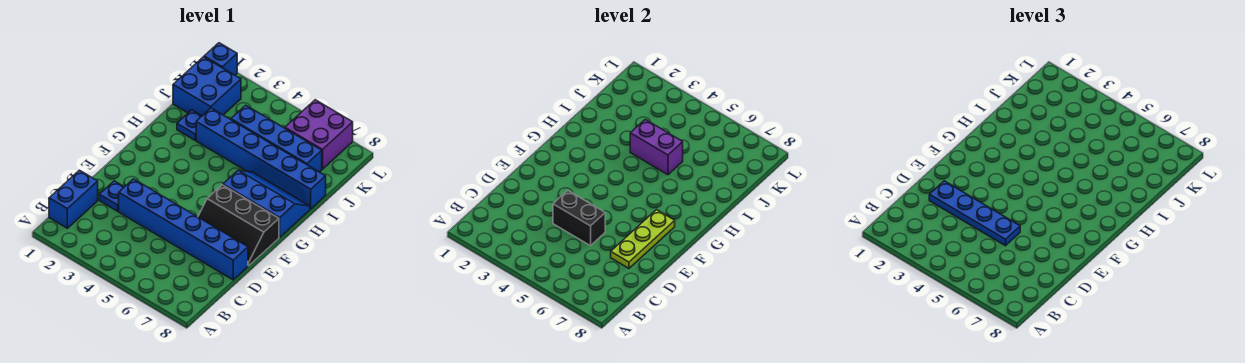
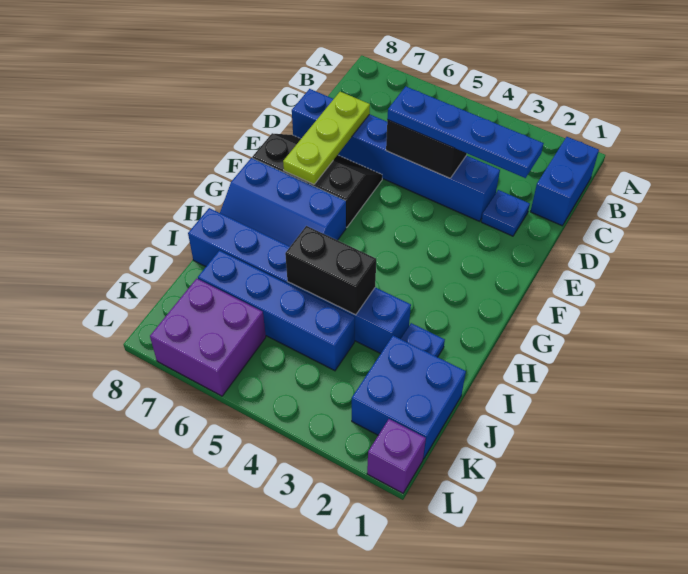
purple 1x2 brick [630,120,683,175] -> black 1x2 brick [285,226,376,315]
blue 1x1 brick [204,43,237,75] -> purple 1x1 brick [367,419,426,493]

